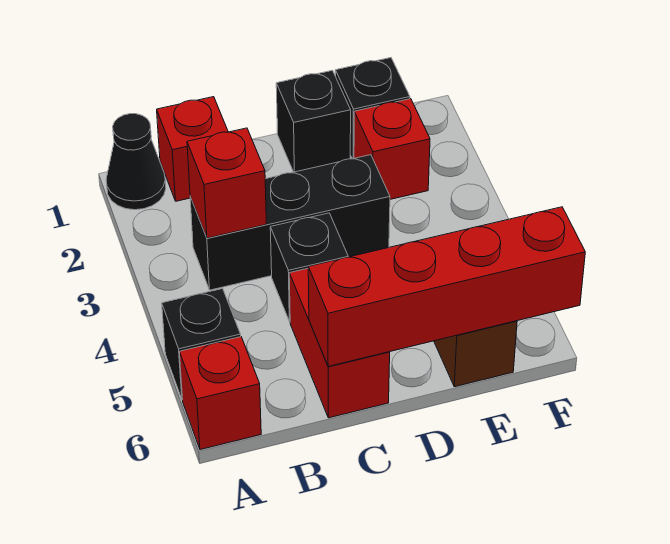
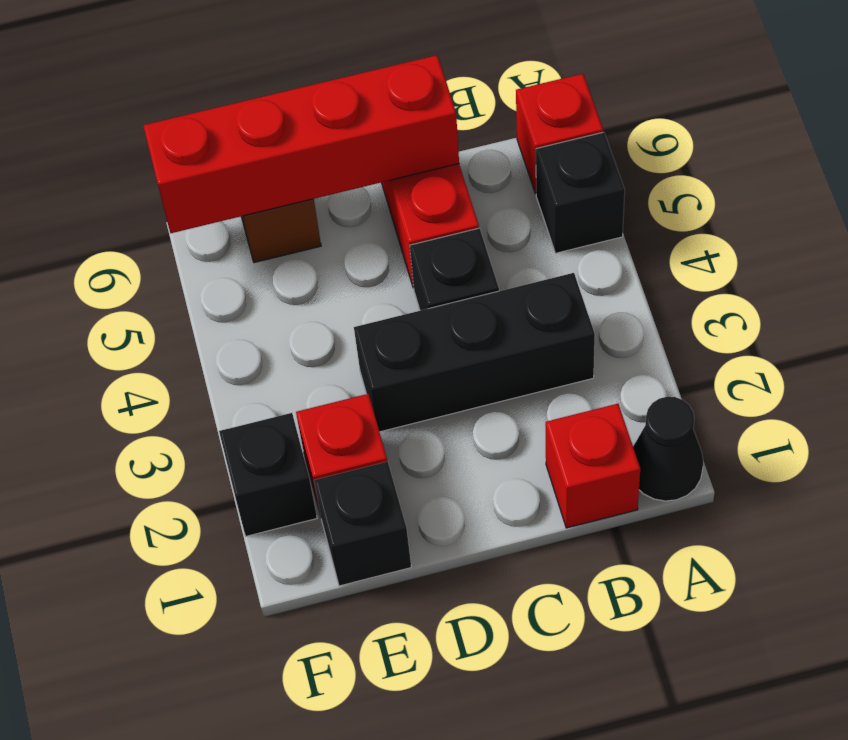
red 1x1 brick [187,128,266,238] -> none
black 1x1 brick [276,70,351,172] -> black 1x1 brick moved to [219,413,317,536]

